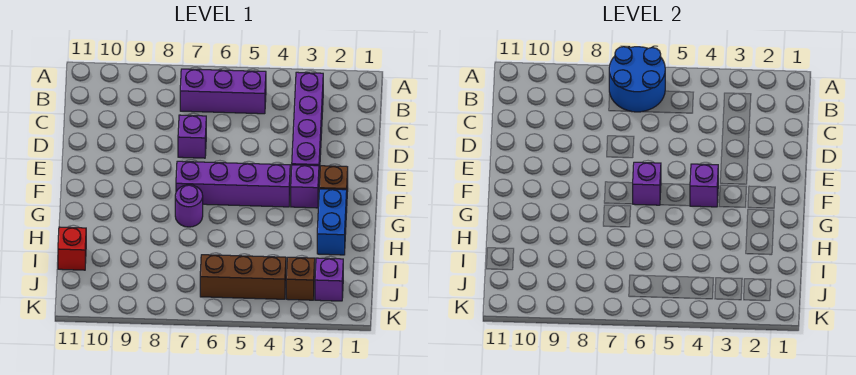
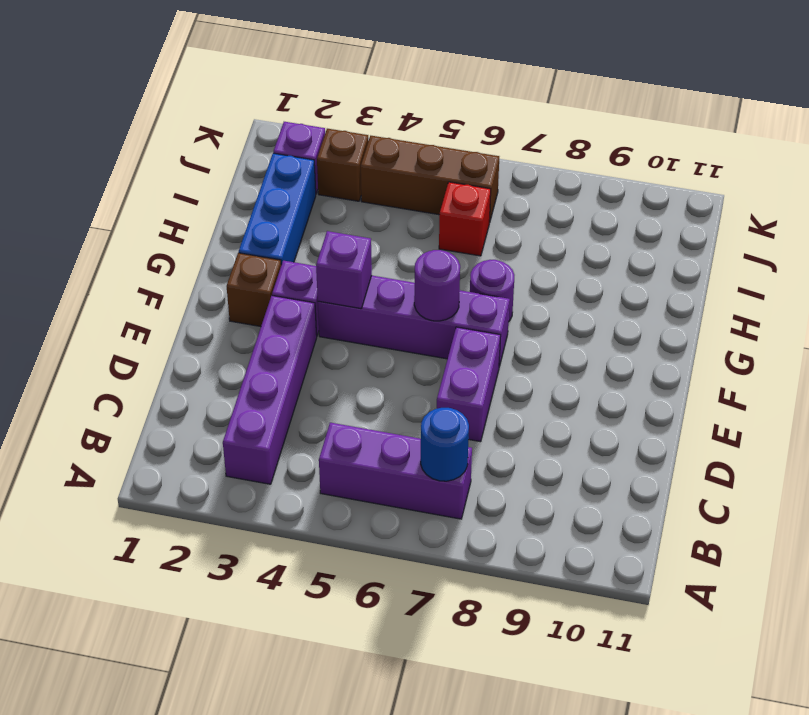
blue 2x2 round brick [609,47,665,112] -> blue 1x1 round brick [421,408,469,481]
purple 1x1 brick [178,115,206,158] -> purple 1x2 brick [437,327,501,442]
purple 1x1 brick [633,162,661,205] -> purple 1x1 round brick [414,250,460,321]
blue 1x2 brick [317,189,347,255] -> blue 1x3 brick [239,153,316,265]
red 1x1 brick [58,227,86,270] -> red 1x1 brick moved to [439,182,491,256]

